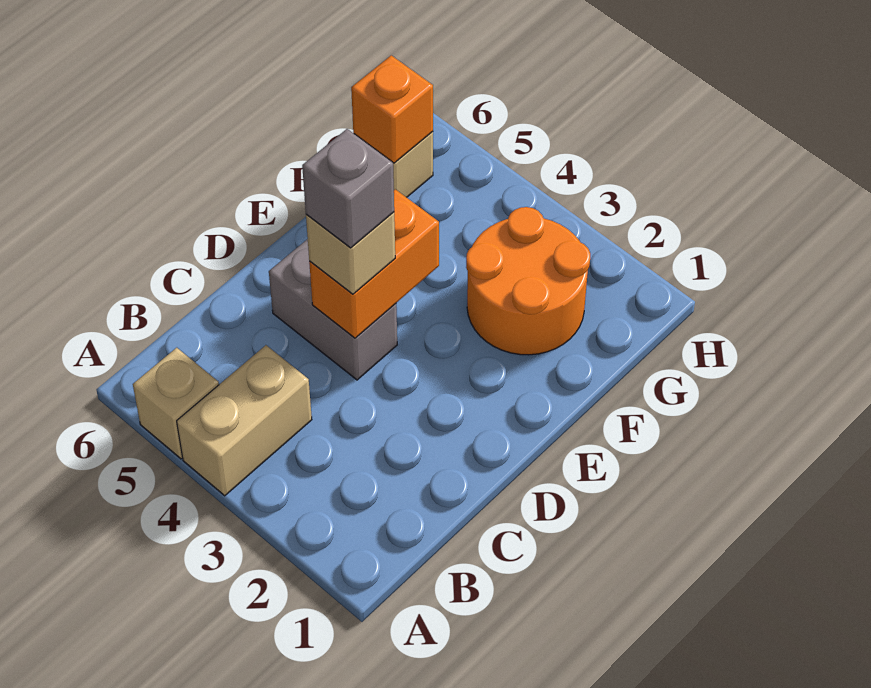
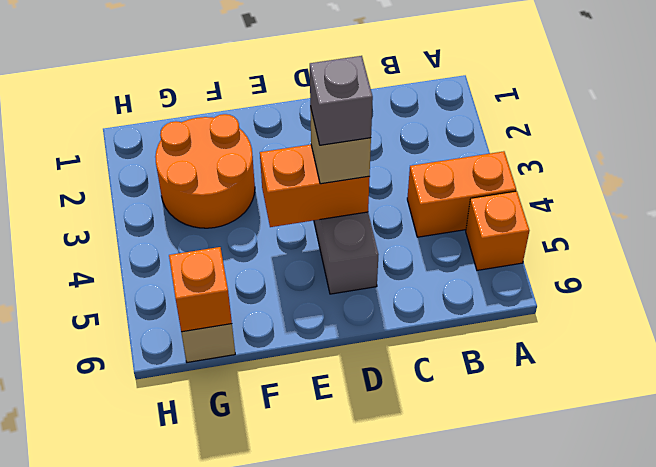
tan 1x2 brick [177,345,312,496] -> orange 1x2 brick [407,151,516,237]
tan 1x1 brick [133,348,219,459] -> orange 1x1 brick [466,191,529,270]

